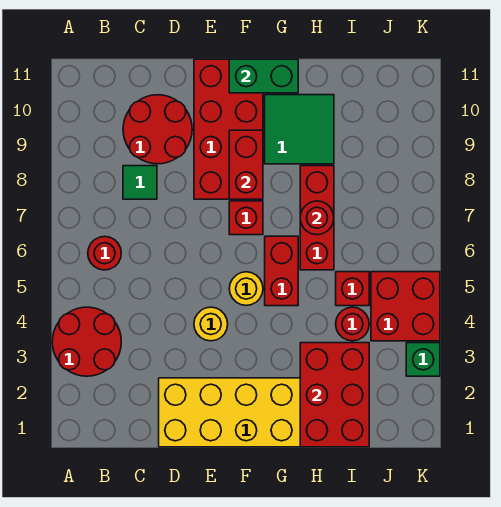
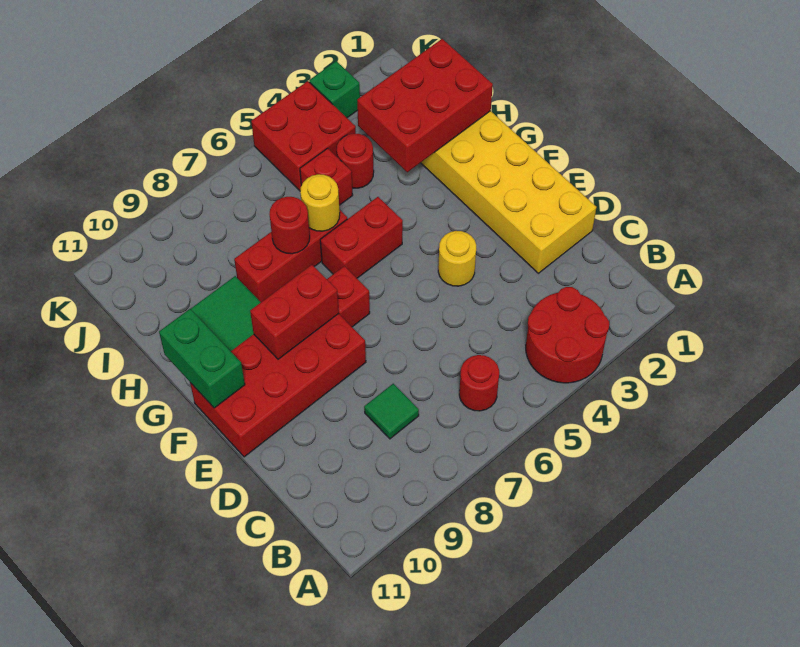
red 2x2 round brick [123,95,192,164] -> none
yellow 1x1 round brick [229,272,263,305] -> yellow 1x1 round brick moved to [300,174,340,231]

